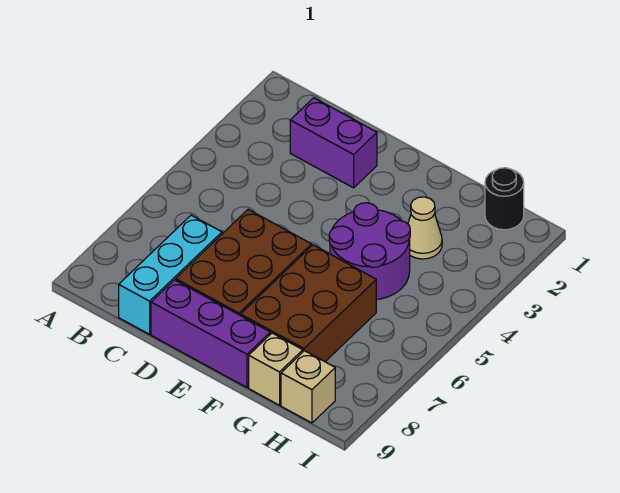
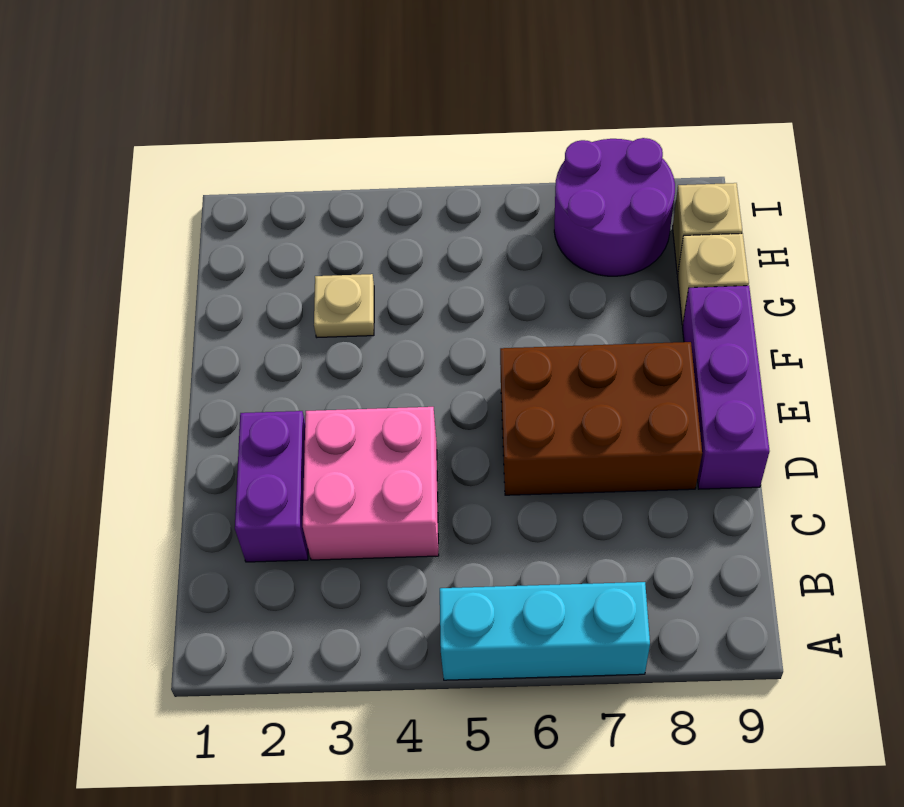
none -> pink 2x2 brick [303,407,439,560]
cyan 1x3 brick [119,215,222,334] -> cyan 1x3 brick moved to [440,582,650,680]
purple 2x2 round brick [329,203,410,300] -> purple 2x2 round brick moved to [554,138,675,276]
brown 2x3 brick [241,245,376,362] -> none
tan 1x1 cone [408,197,442,259] -> tan 1x1 plate [314,274,374,337]
black 1x1 round brick [485,168,524,230] -> none

